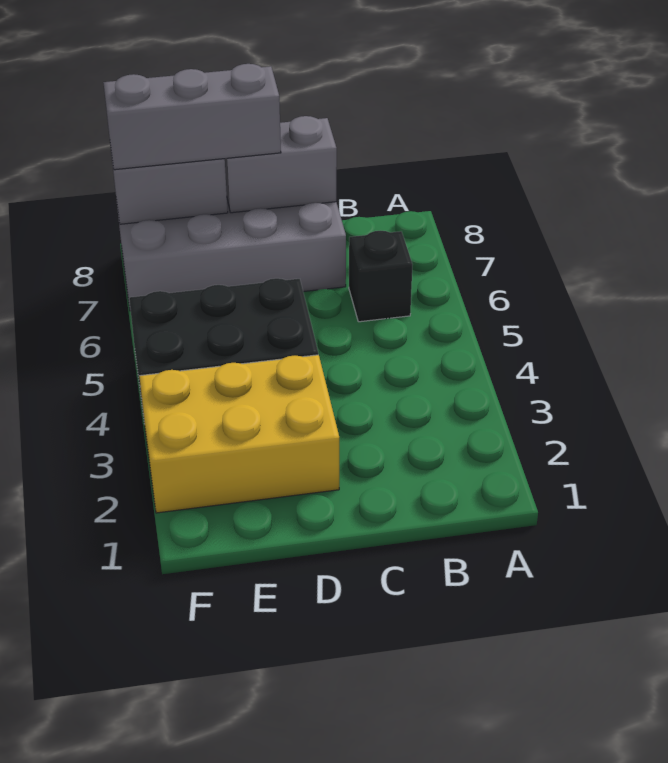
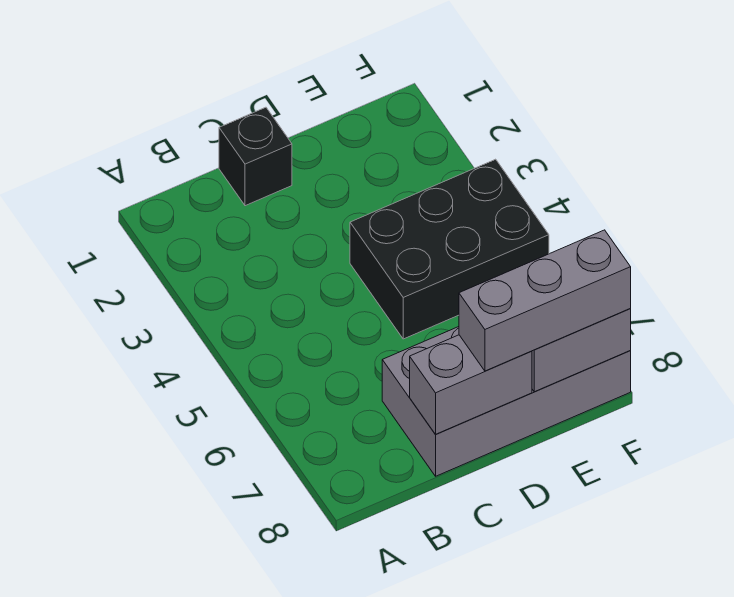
black 1x1 brick [349,231,413,322] -> black 1x1 brick moved to [219,107,292,206]
yellow 2x3 brick [139,355,339,513] -> none

